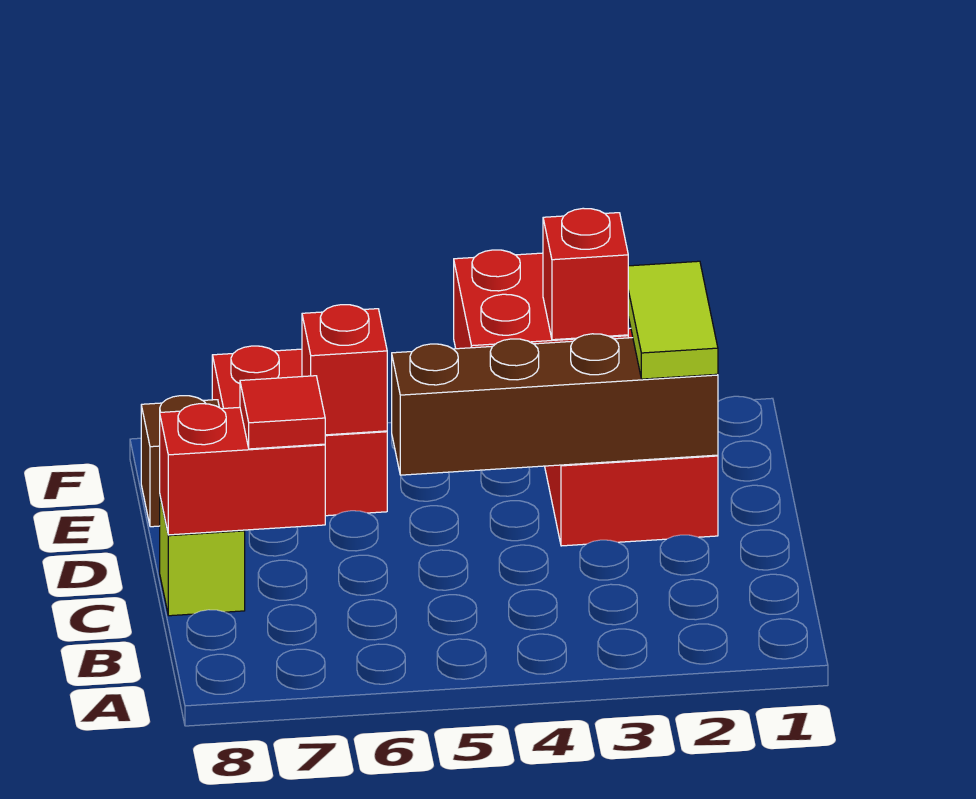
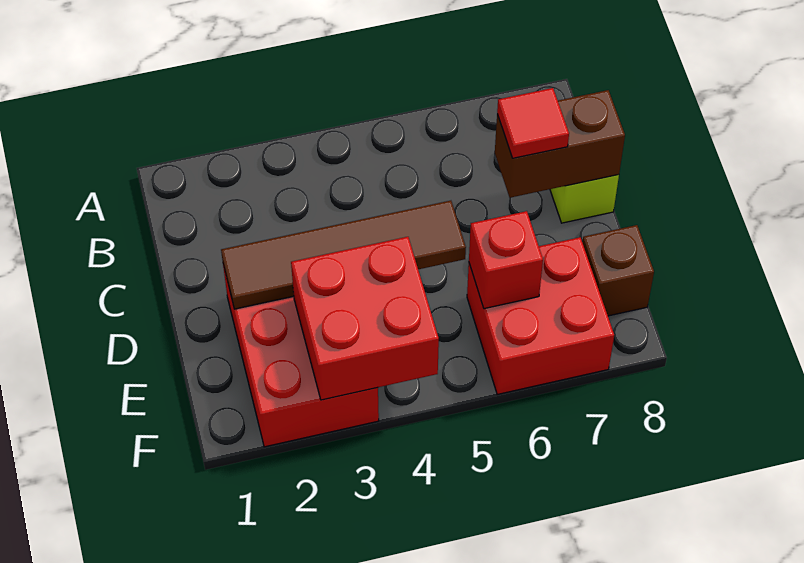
red 1x2 brick [160,404,325,535] -> brown 1x2 brick [495,90,625,198]
brown 1x4 brick [392,334,718,475] -> brown 1x4 tile [221,201,466,309]
lime 1x2 tile [628,261,718,379] -> none
red 1x1 brick [543,208,628,340] -> none

